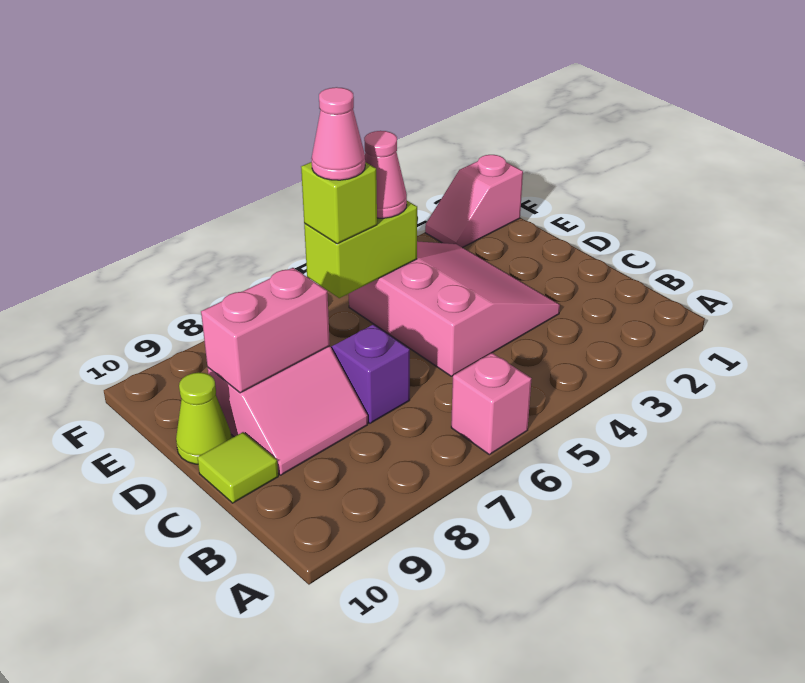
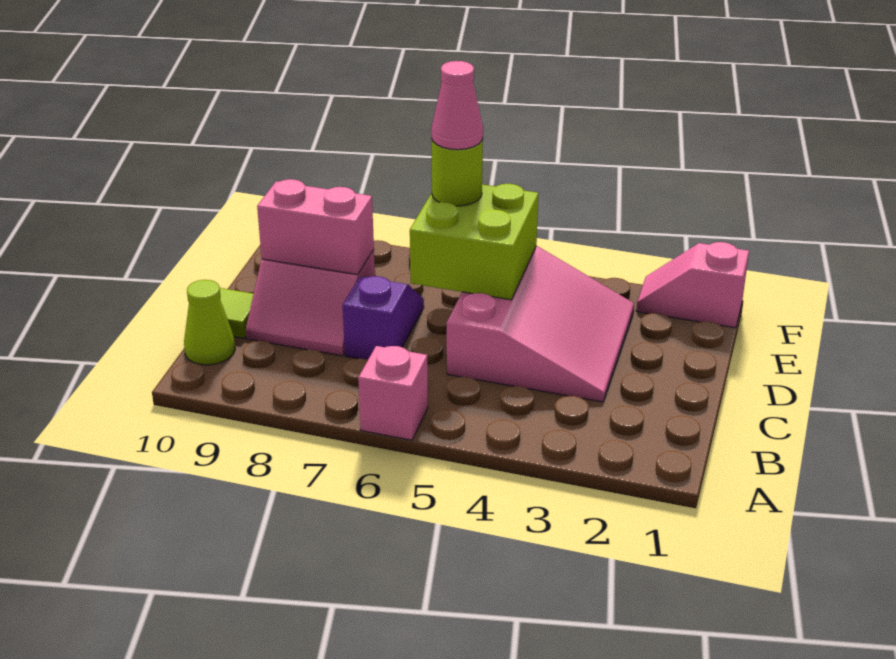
lime 1x1 cone [176,372,232,464] -> lime 1x1 cone moved to [184,280,235,365]
lime 1x2 brick [304,201,417,298] -> lime 2x2 brick [410,184,538,300]
pink 1x1 cone [364,131,407,218] -> none
lime 1x1 brick [301,162,377,244] -> lime 1x1 round brick [432,139,483,206]

